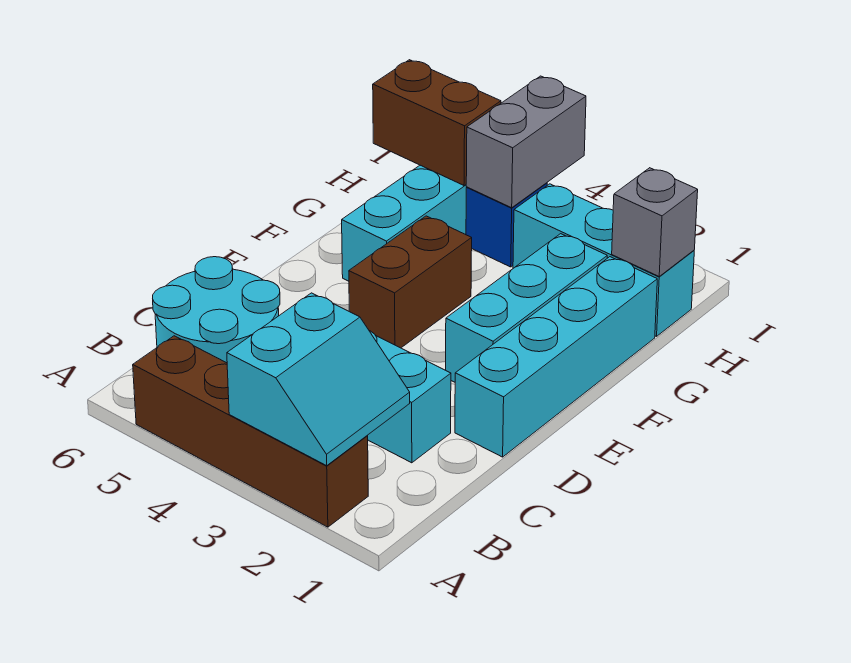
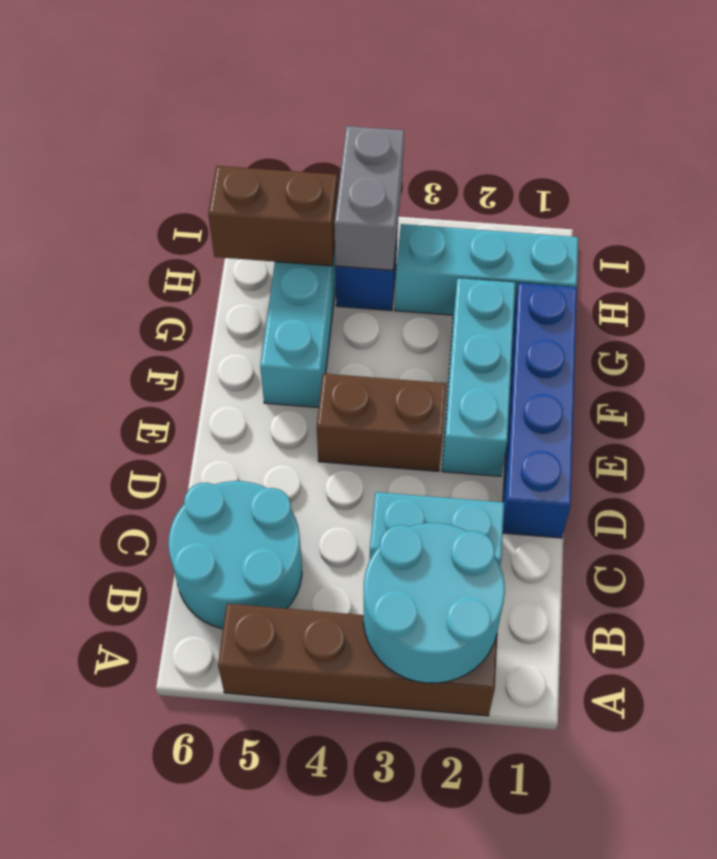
cyan 2x2 slope [227,293,410,466] -> cyan 2x2 round brick [363,523,505,683]
cyan 1x4 brick [455,257,657,457] -> blue 1x4 brick [503,283,577,538]
brown 1x2 brick [349,216,472,348] -> brown 1x2 brick turned to [317,374,446,471]
grey 1x1 brick [612,168,698,276] -> none

